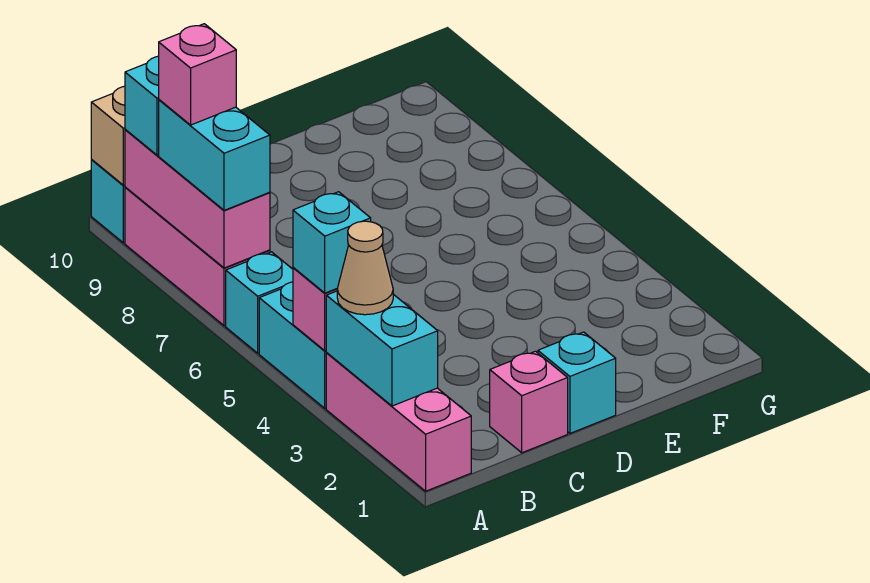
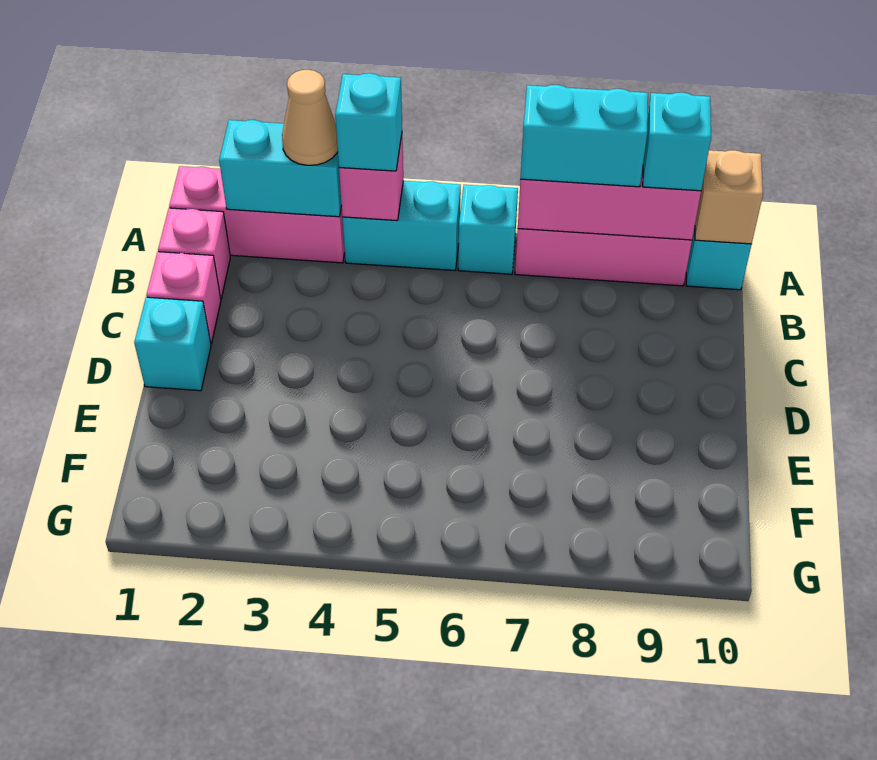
pink 1x1 brick [159,24,236,125] -> pink 1x1 brick moved to [158,208,230,298]

